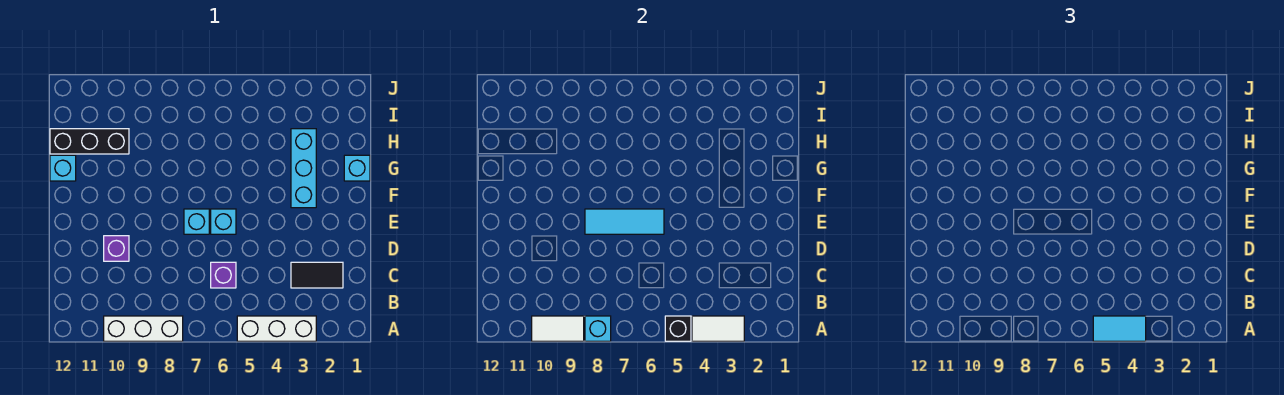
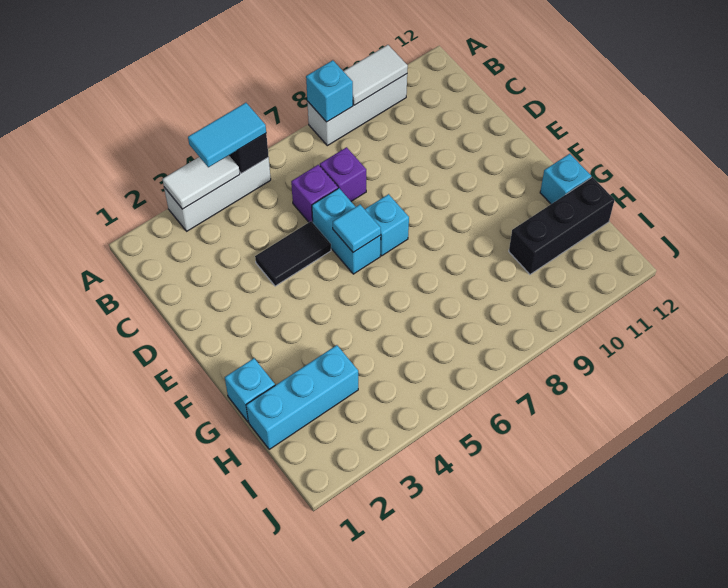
black 1x2 tile [291,262,343,288] -> black 1x2 tile moved to [255,221,331,286]
purple 1x1 brick [104,236,129,261] -> purple 1x1 brick moved to [320,147,366,201]
cyan 1x1 brick [211,209,236,234] -> cyan 1x2 brick [312,188,381,274]
cyan 1x3 tile [585,209,664,234] -> cyan 1x1 tile [333,205,381,252]
cyan 1x3 brick [291,129,316,208] -> cyan 1x3 brick turned to [246,345,358,449]

